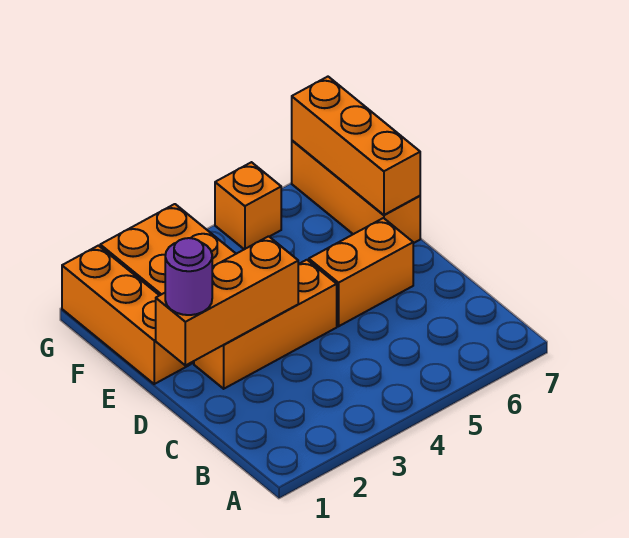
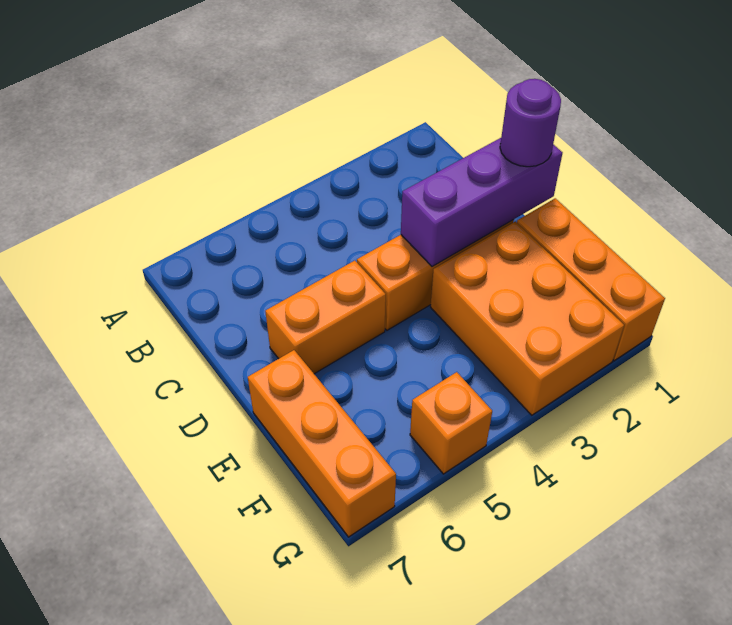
orange 1x3 brick [156,236,298,365] -> purple 1x3 brick [401,138,562,266]
orange 1x3 brick [292,77,420,215] -> none

